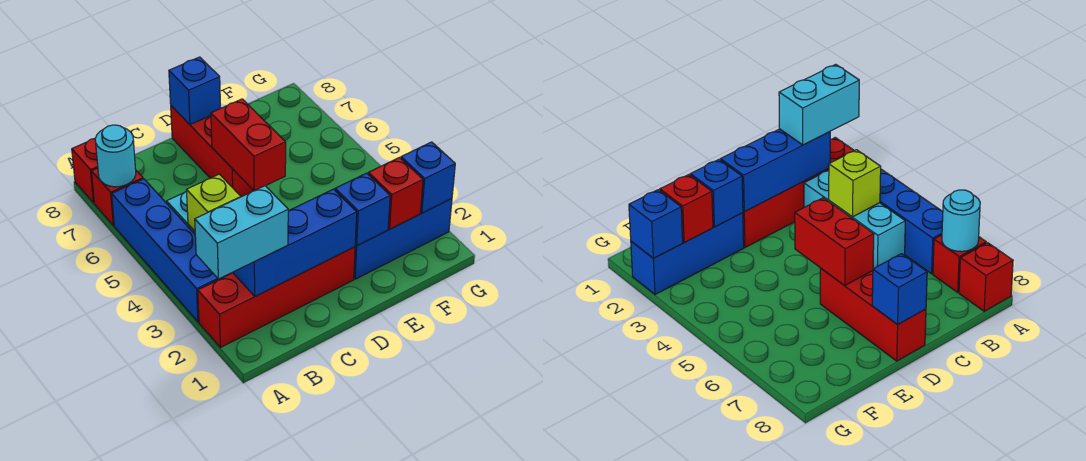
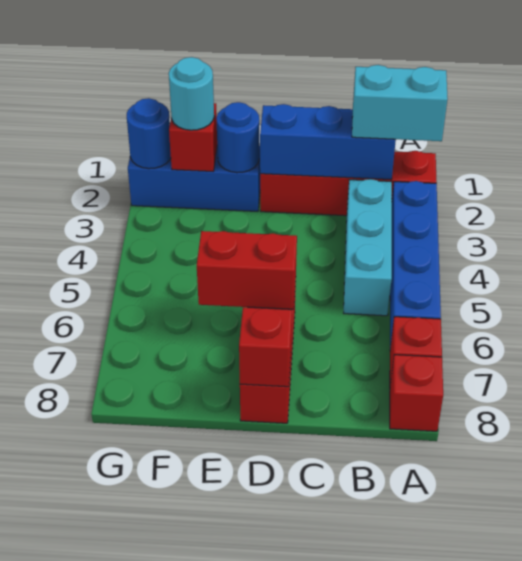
cyan 1x1 round brick [95,125,136,187] -> cyan 1x1 round brick moved to [169,57,214,130]
lime 1x1 brick [187,174,241,231] -> none
red 1x2 brick [211,99,286,191] -> red 1x2 brick turned to [197,231,297,309]
blue 1x1 brick [169,57,221,125] -> red 1x1 brick [239,307,292,387]
blue 1x1 brick [335,173,390,245] -> blue 1x1 round brick [216,102,259,173]
blue 1x1 brick [401,142,455,213] -> blue 1x1 round brick [127,98,171,169]

